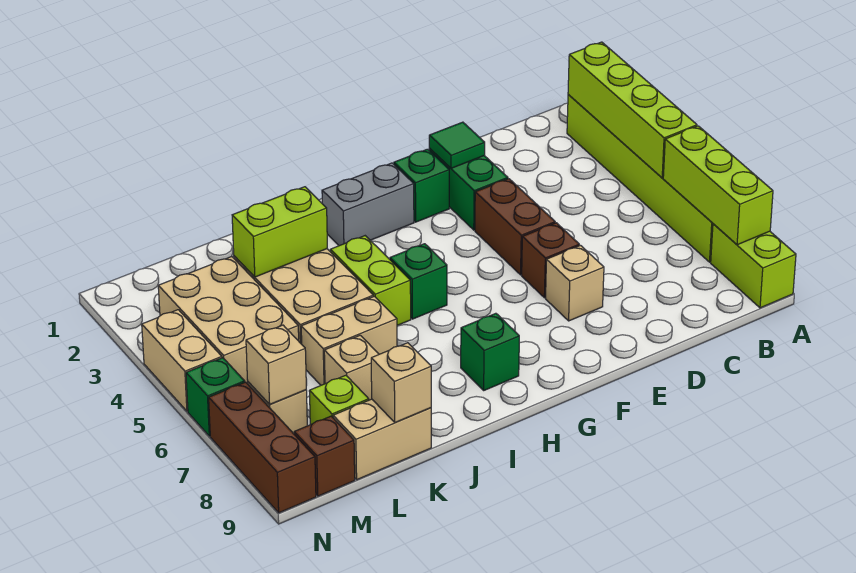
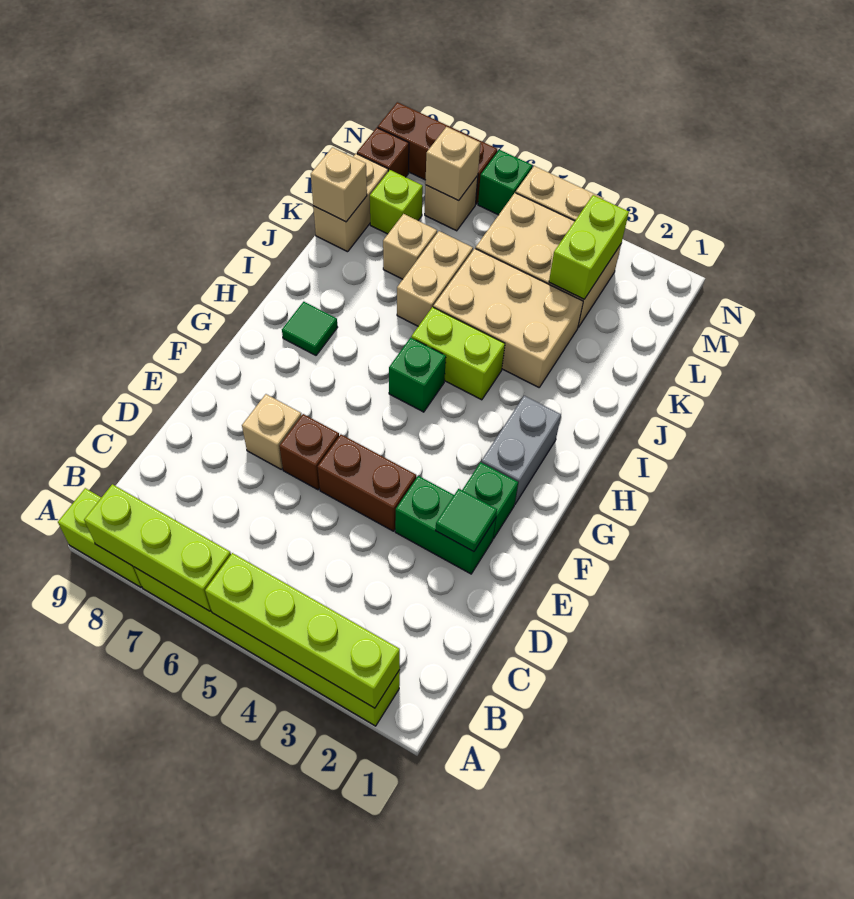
green 1x1 brick [461,313,519,390] -> green 1x1 tile [282,302,338,355]
lime 1x2 brick [232,187,327,277] -> lime 1x2 brick moved to [549,195,629,299]

